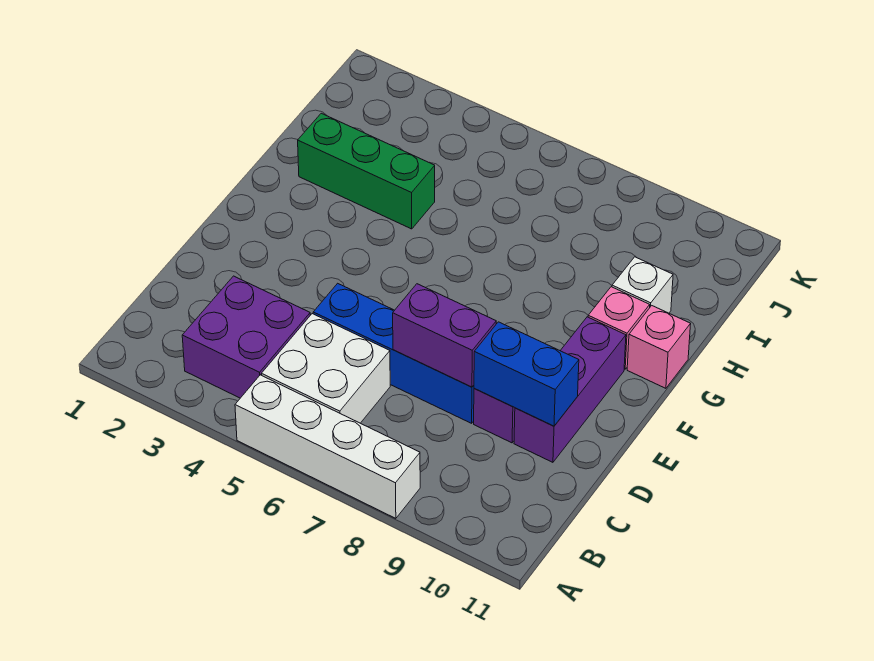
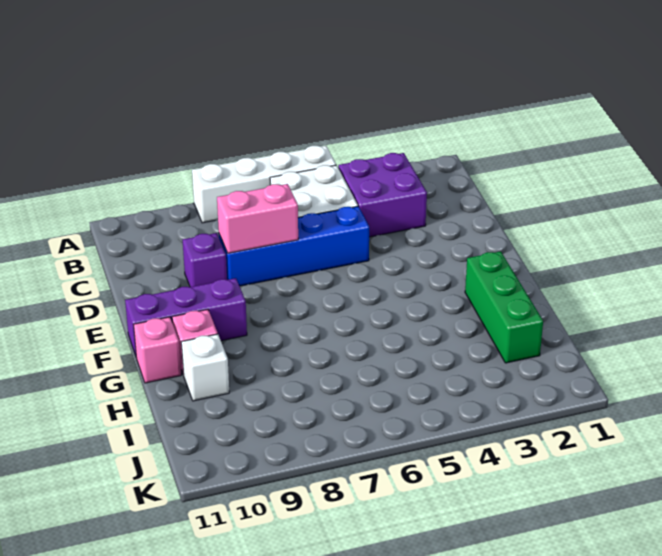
purple 1x2 brick [393,284,496,387] -> pink 1x2 brick [217,184,298,253]
blue 1x2 brick [474,322,579,426] -> none
purple 1x3 brick [514,317,626,462] -> purple 1x3 brick turned to [125,278,247,356]
green 1x3 brick [298,113,435,229] -> green 1x3 brick turned to [465,251,543,363]

